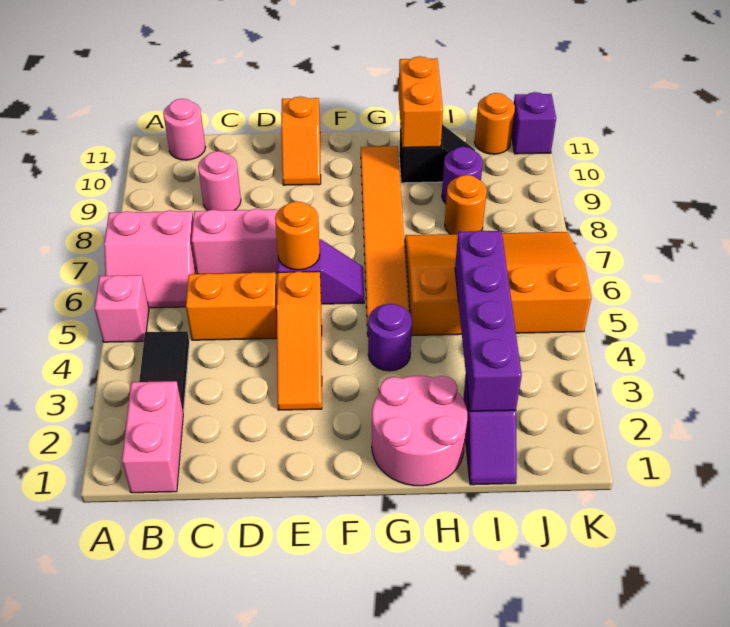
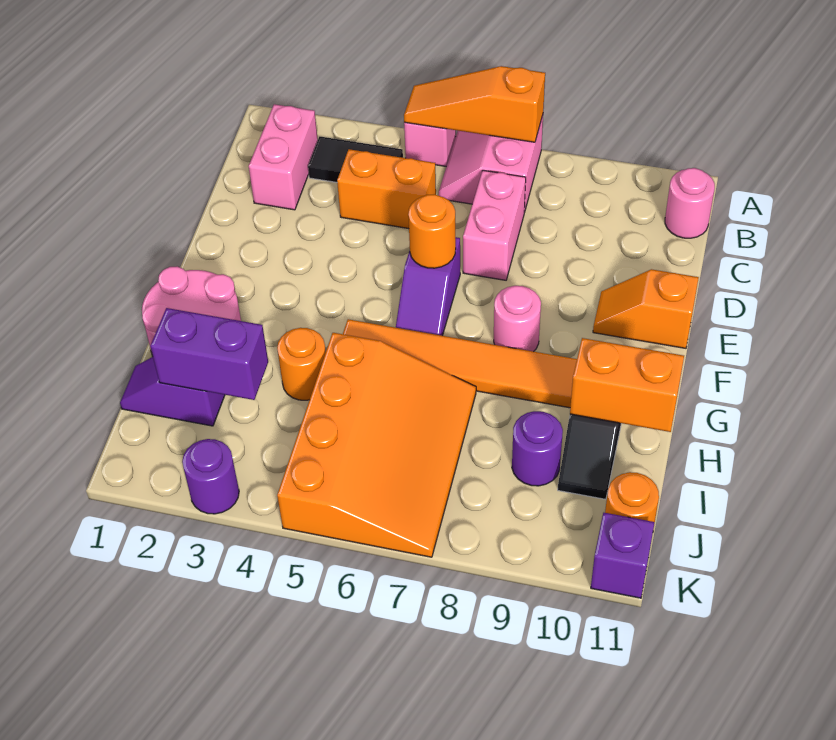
pink 1x2 brick [122,381,183,493] -> pink 1x2 brick turned to [249,104,318,210]
orange 1x2 brick [186,272,277,340] -> orange 1x2 brick turned to [337,149,436,229]
pink 1x1 round brick [198,151,241,210] -> pink 1x1 round brick moved to [494,286,541,352]
orange 1x3 slope [277,271,322,410] -> orange 1x3 slope moved to [404,66,545,142]
purple 1x1 round brick [368,304,412,371] -> purple 1x1 round brick moved to [182,439,239,514]
purple 1x4 brick [455,230,522,411] -> purple 1x2 brick [150,308,268,400]
orange 1x1 round brick [445,175,487,234] -> orange 1x1 round brick moved to [277,328,326,400]

